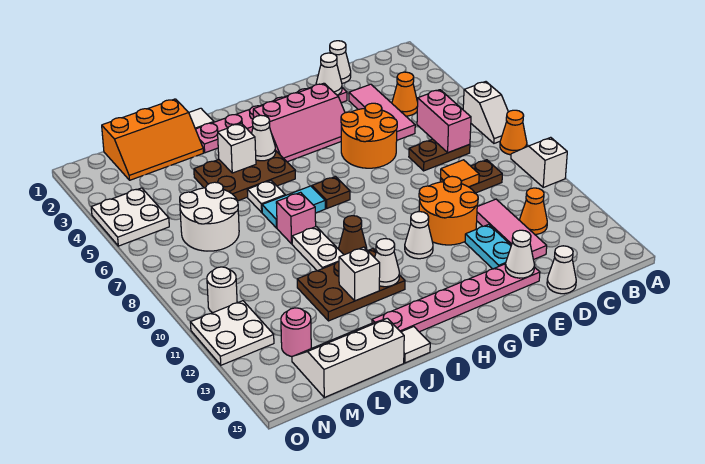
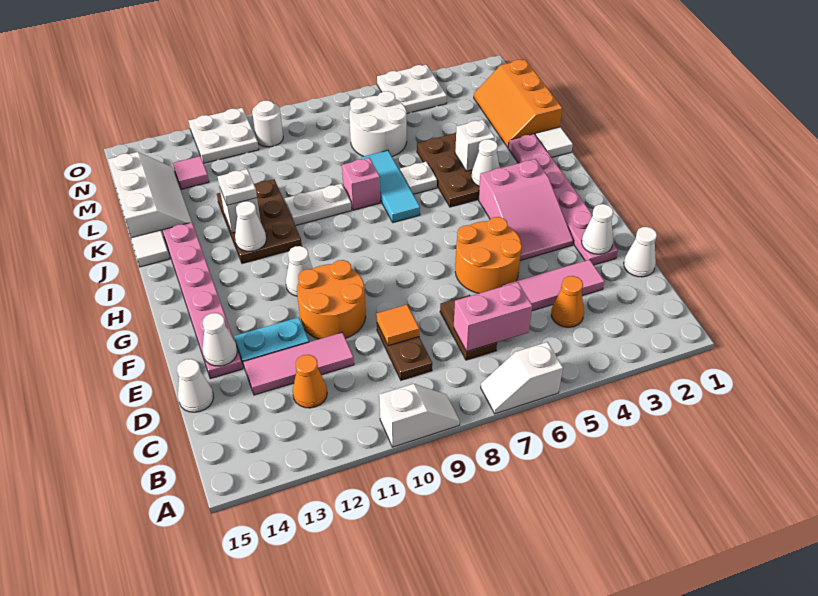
orange 1x1 cone [500,110,527,155] -> none
pink 2x3 slope [253,83,345,162] -> pink 2x3 slope turned to [479,159,573,260]
brown 1x1 plate [312,177,350,208] -> none
cyan 1x2 tile [262,186,325,228] -> cyan 1x3 tile [362,150,420,223]
brown 1x1 cone [338,216,367,255] -> none
none -> white 1x1 plate [218,169,257,205]
pink 1x1 round brick [281,308,311,357] -> pink 1x1 tile [173,156,209,189]

